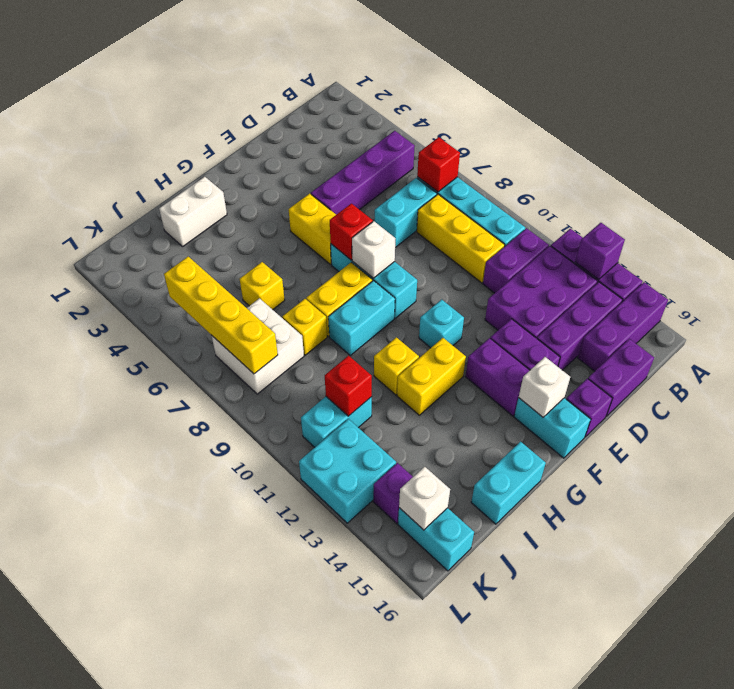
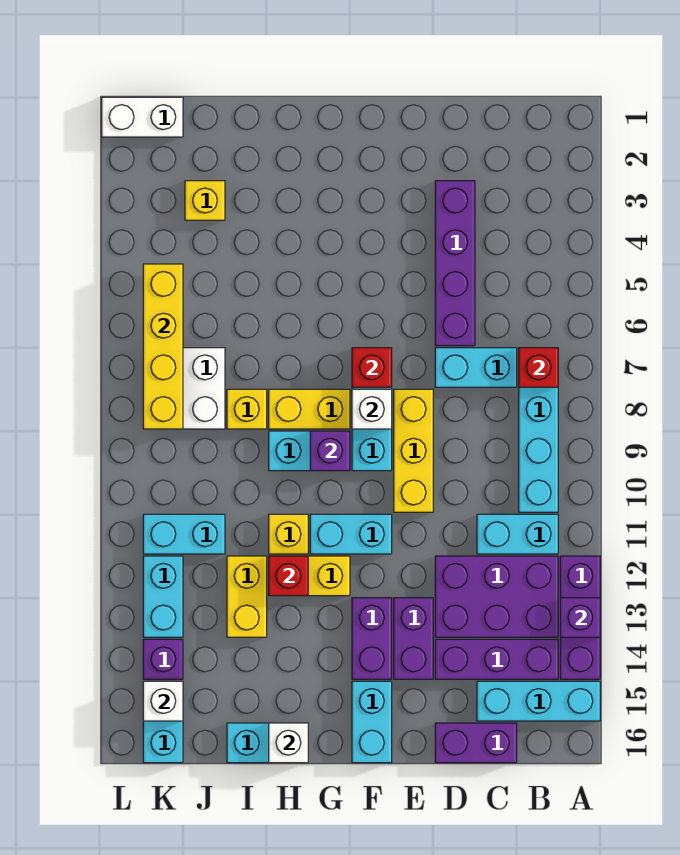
purple 1x3 brick [578,282,668,371] -> cyan 1x3 brick [477,681,600,721]
purple 1x4 brick [311,131,415,215] -> purple 1x4 brick turned to [435,181,475,346]
purple 1x2 brick [483,228,549,293] -> cyan 1x2 brick [477,514,558,554]
yellow 1x3 brick [417,194,505,283] -> yellow 1x3 brick moved to [394,389,433,512]
purple 1x1 brick [566,379,612,437] -> purple 1x1 brick moved to [310,431,350,471]
yellow 1x2 brick [289,194,336,265] -> yellow 1x2 brick moved to [227,556,267,637]
cyan 1x1 brick [419,299,464,348] -> cyan 1x2 brick [310,514,392,554]
white 1x1 brick [519,357,570,417] -> white 1x1 brick moved to [269,723,308,763]
white 1x2 brick [159,177,227,247] -> white 1x2 brick moved to [102,97,183,137]
yellow 1x1 brick [240,262,285,310] -> yellow 1x1 brick moved to [185,181,225,220]
red 1x1 brick [325,356,372,416] -> red 1x1 brick moved to [269,556,308,596]
cyan 2x2 brick [299,419,396,523] -> cyan 1x2 brick [143,556,183,637]

